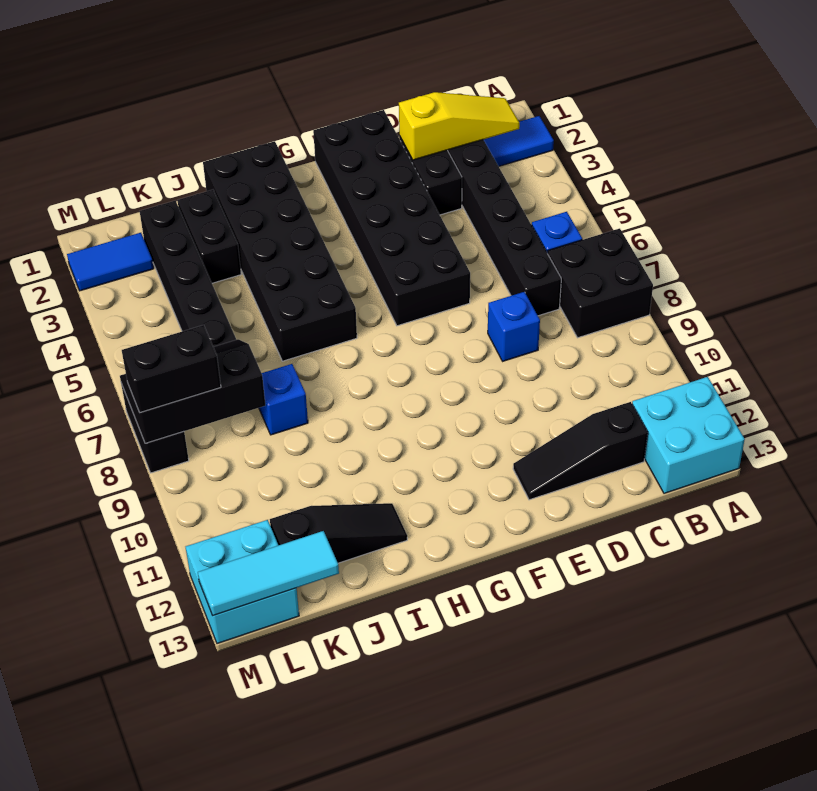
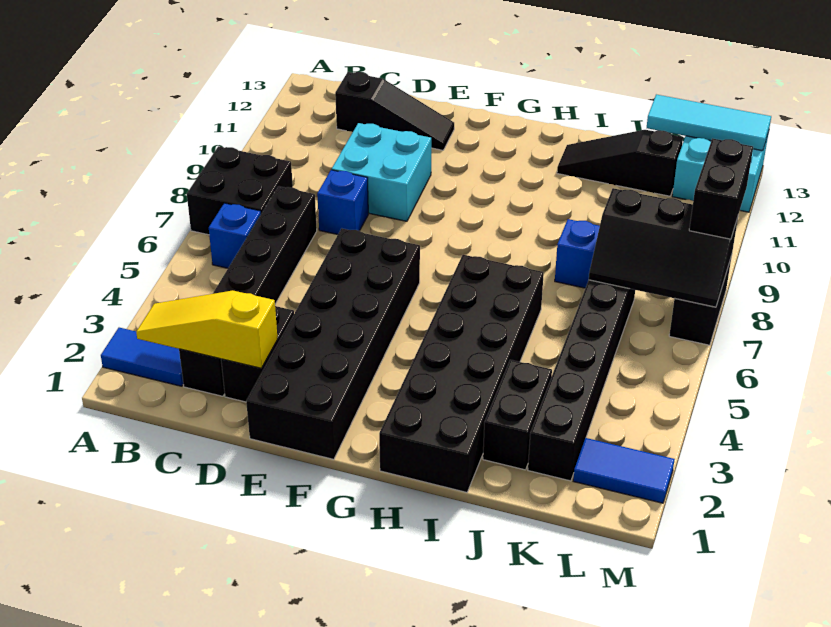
cyan 2x2 brick [632,377,745,493] -> cyan 2x2 brick moved to [332,123,431,221]
black 1x2 brick [122,325,221,413] -> black 1x2 brick turned to [689,138,753,239]

